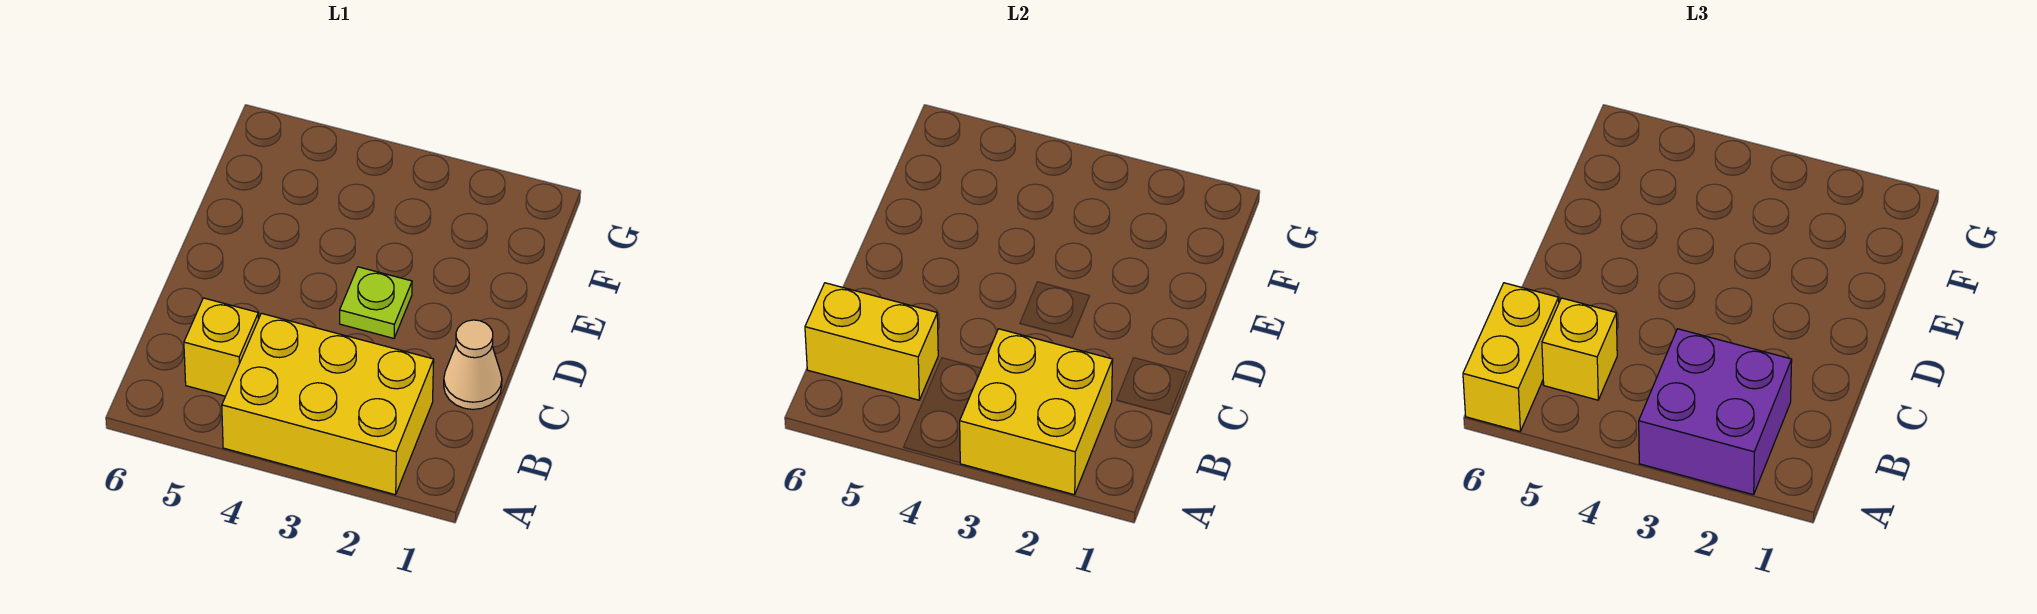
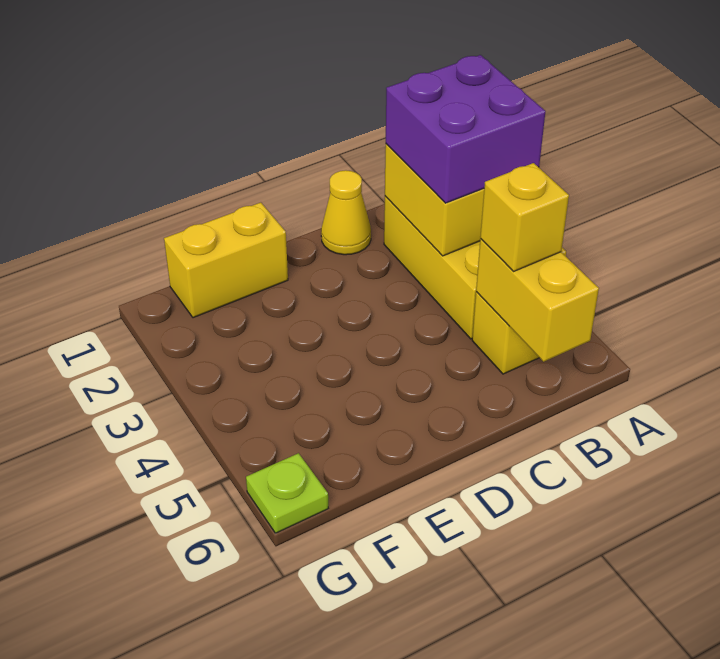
yellow 1x2 brick [1463,283,1559,431] -> yellow 1x2 brick moved to [164,202,288,318]
tan 1x1 cone [444,320,502,409] -> yellow 1x1 cone [321,170,371,255]
lime 1x1 plate [340,267,412,338] -> lime 1x1 plate moved to [246,453,328,533]

